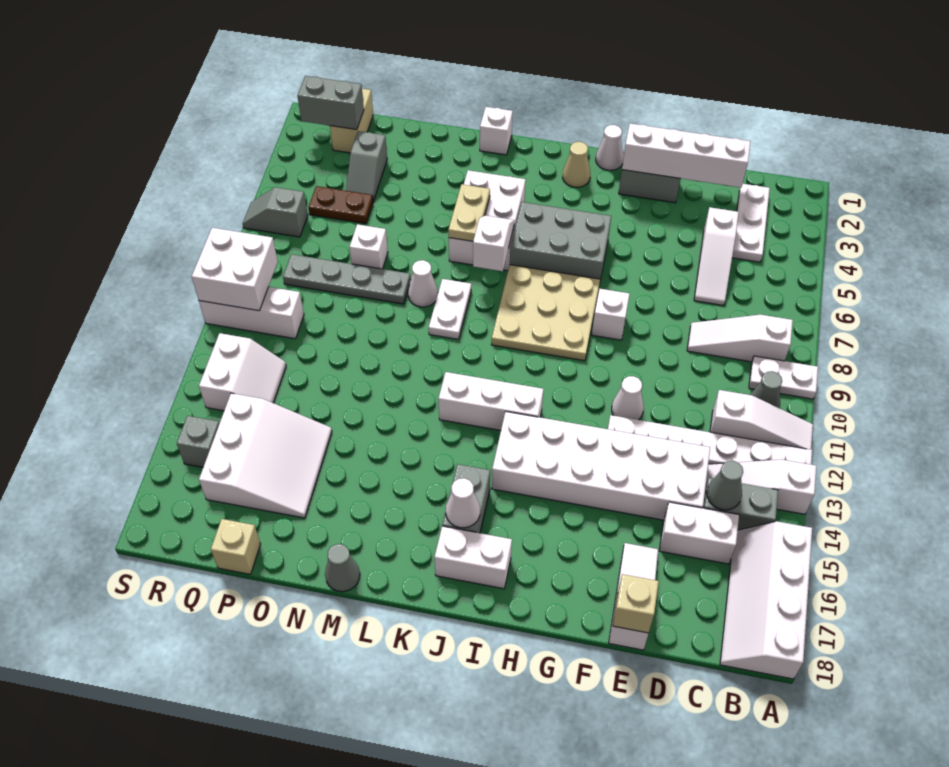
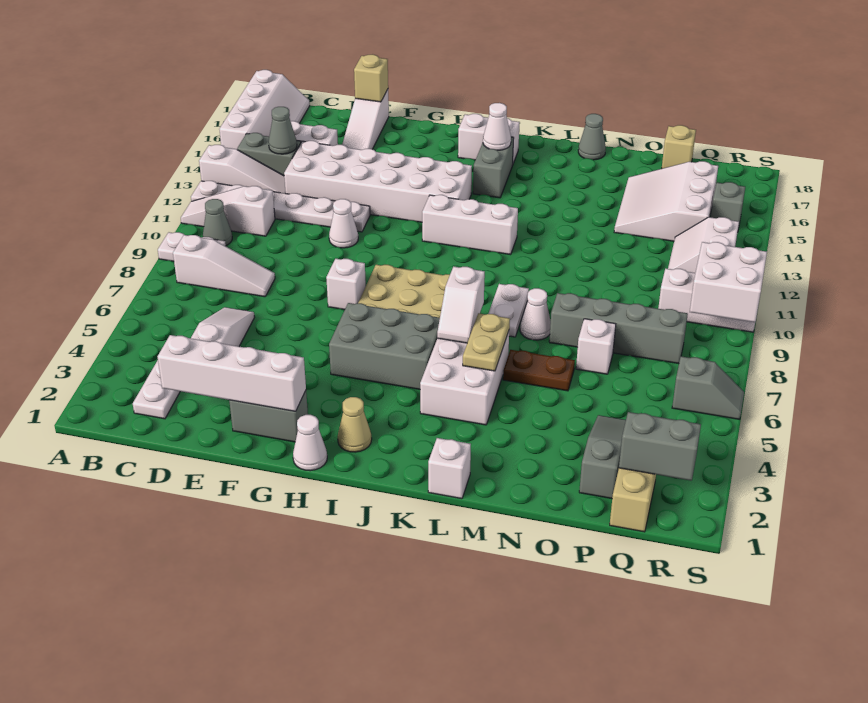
grey 1x4 plate [283,254,411,304] -> grey 1x4 brick [549,293,688,364]
grey 1x2 slope [346,131,387,201] -> grey 1x3 slope [579,415,626,499]
brown 1x2 plate [308,186,373,224] -> brown 1x2 plate moved to [503,350,575,391]

